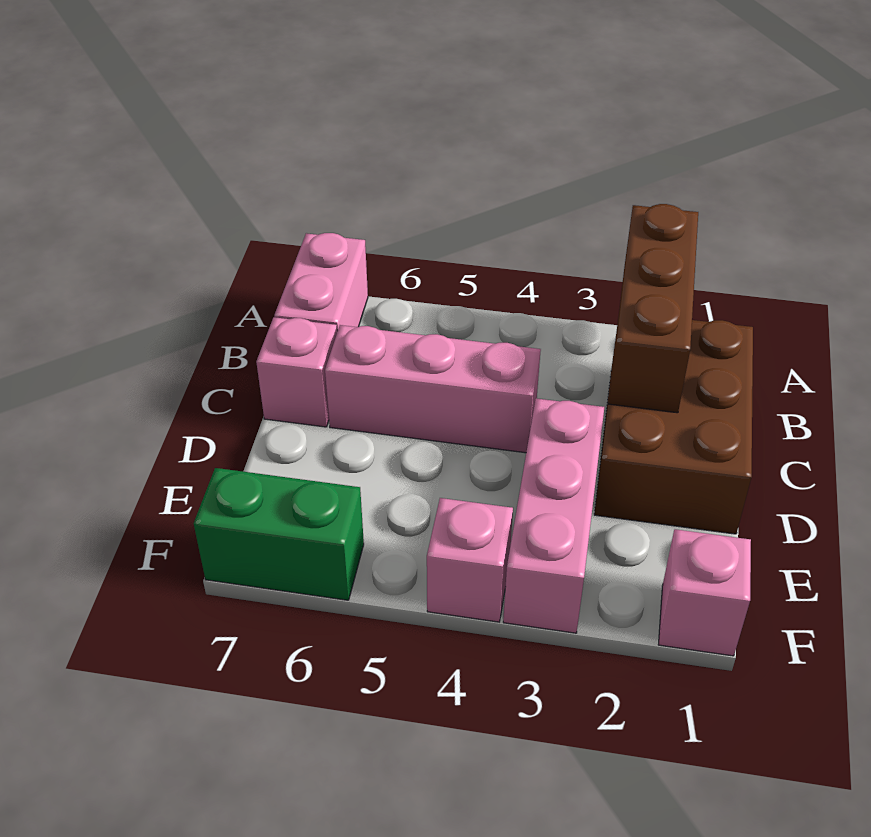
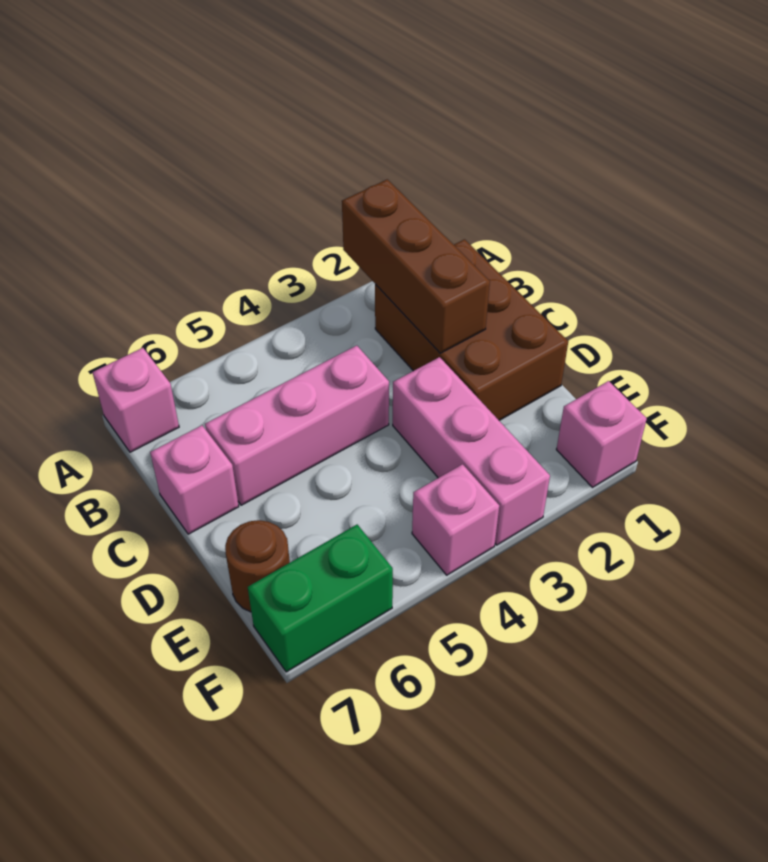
pink 1x2 brick [274,233,368,332] -> pink 1x1 brick [92,348,179,452]
none -> brown 1x1 round brick [225,520,290,612]

